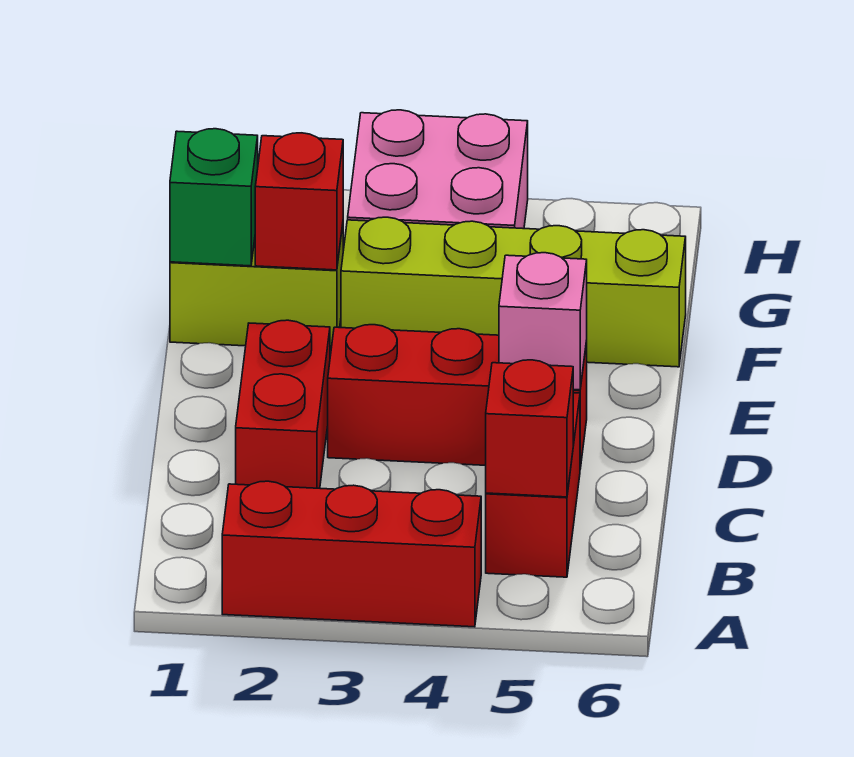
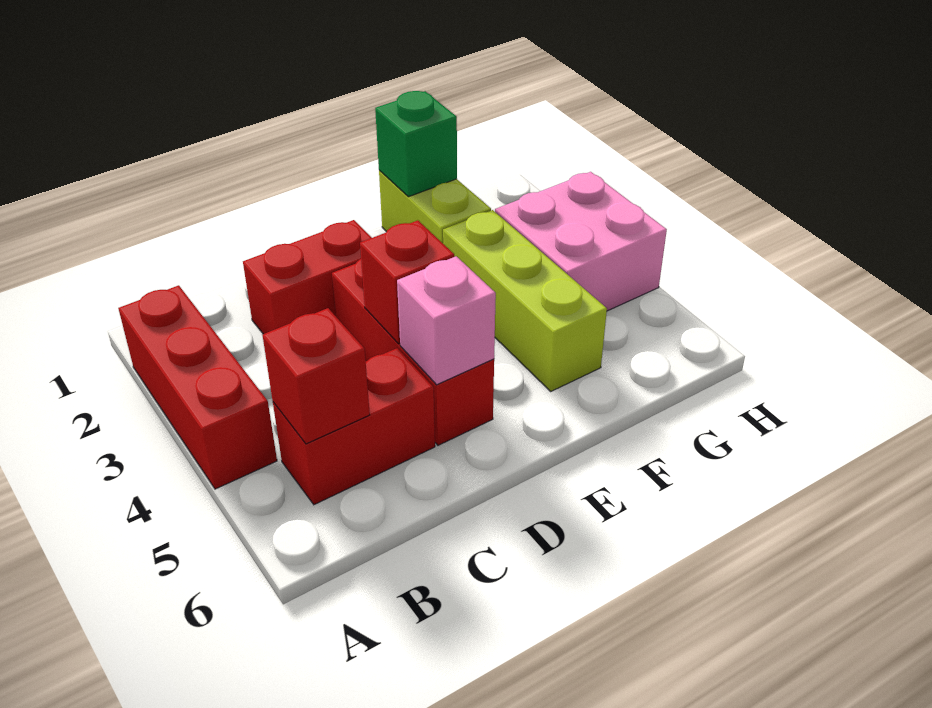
red 1x1 brick [255,133,343,270] -> red 1x1 brick moved to [360,220,454,344]
lime 1x4 brick [341,217,686,367] -> lime 1x3 brick [443,210,607,391]

